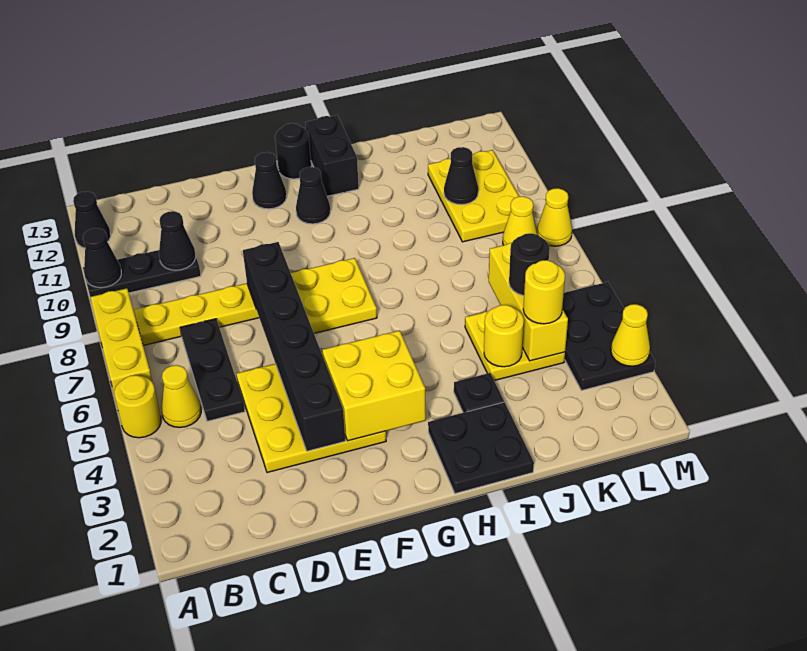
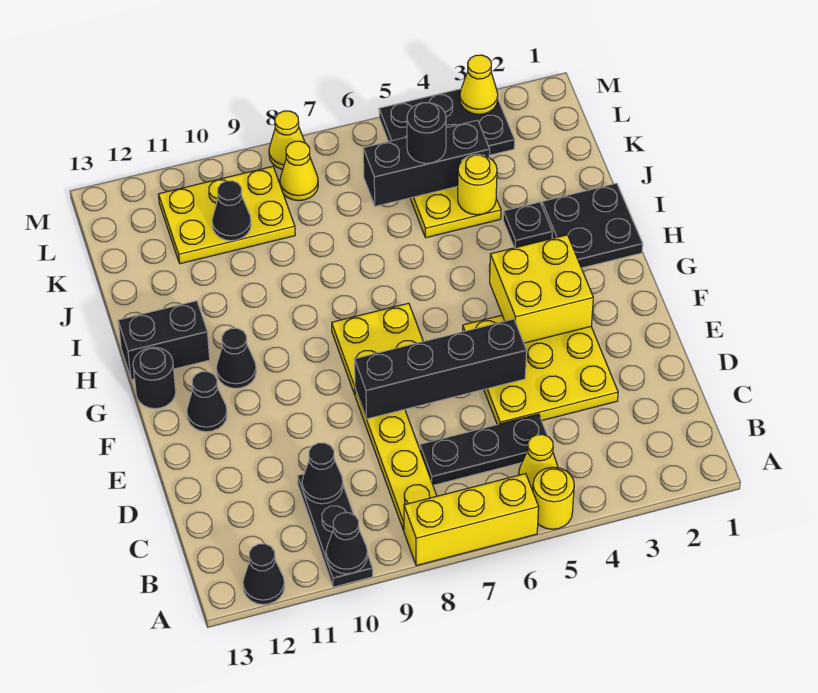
black 1x6 brick [243,242,345,451] -> black 1x4 brick [355,319,527,419]
yellow 1x3 brick [489,243,568,361] -> black 1x3 brick [363,120,490,206]
yellow 1x1 round brick [523,260,565,324] -> none

